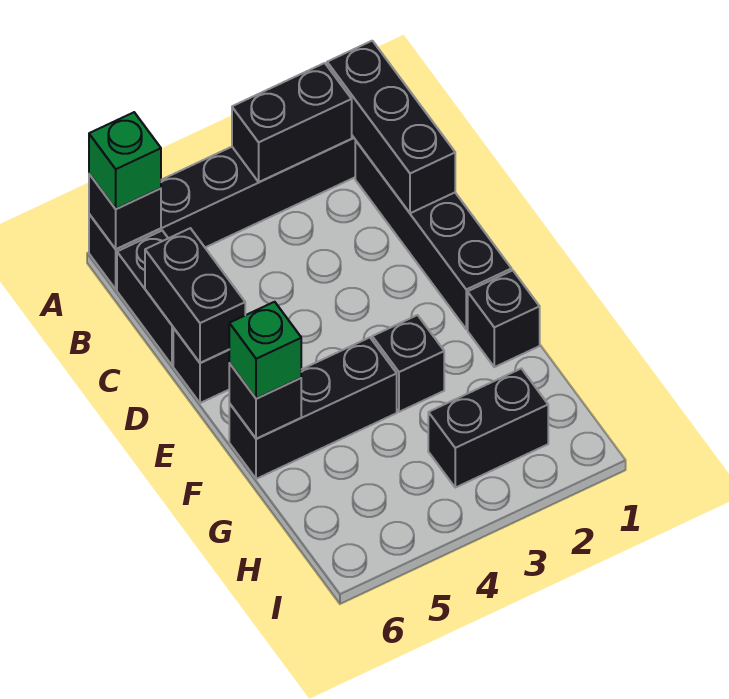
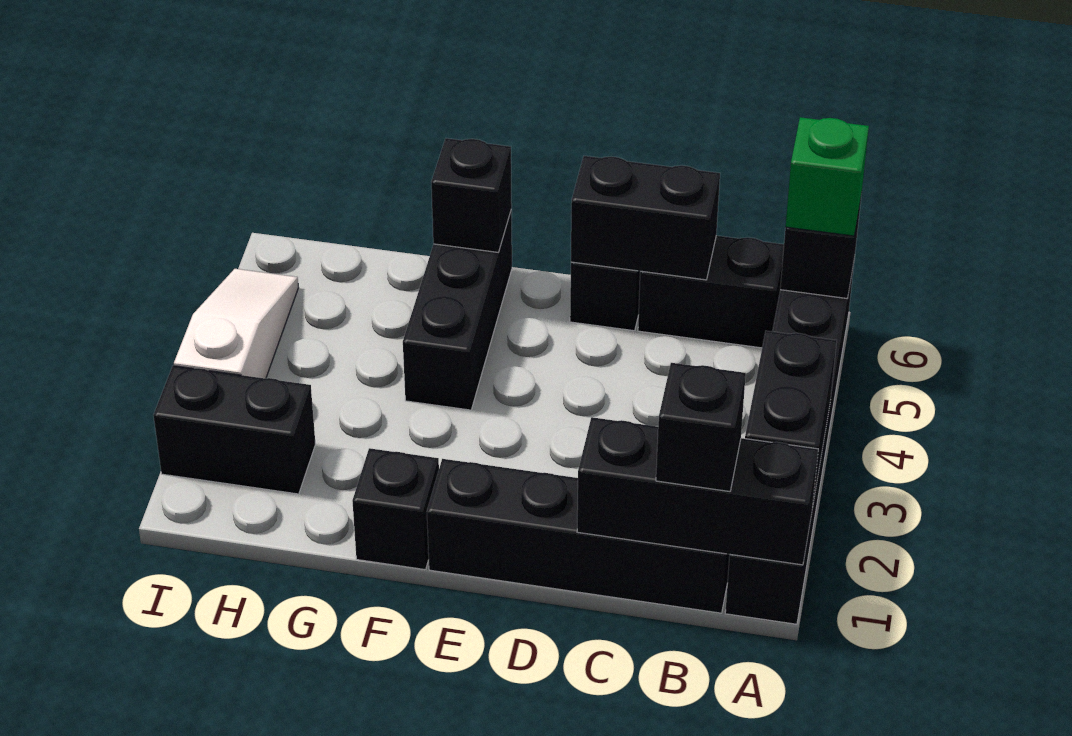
black 1x1 brick [372,315,444,412] -> black 1x1 brick moved to [656,363,746,491]
green 1x1 brick [229,302,301,399] -> none
black 1x2 brick [428,369,548,488] -> black 1x2 brick turned to [153,366,315,494]
none -> white 1x3 slope [174,269,299,378]

